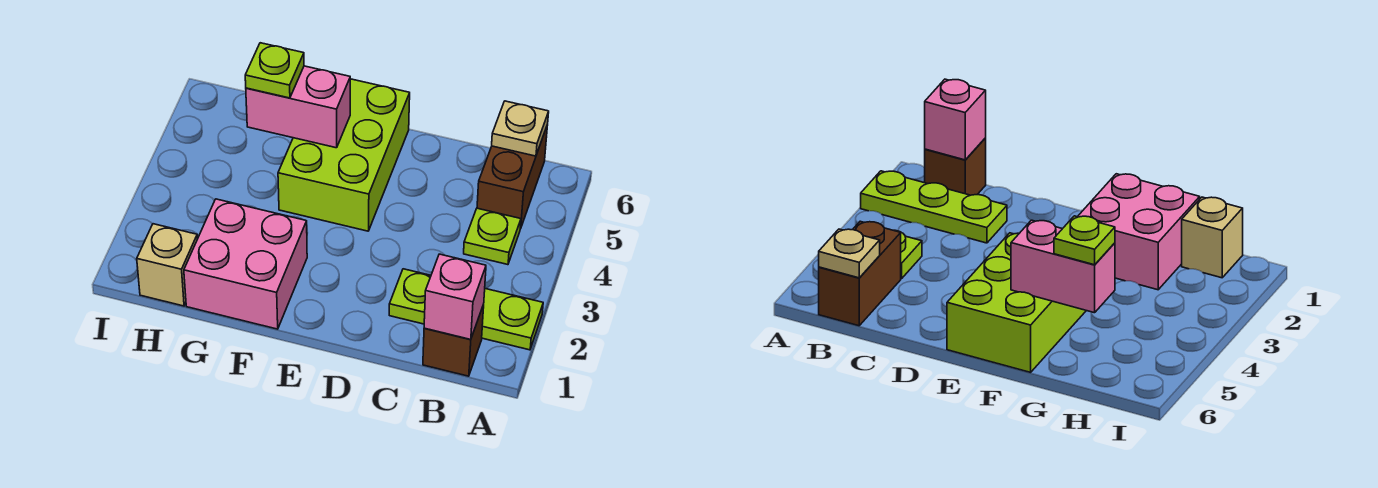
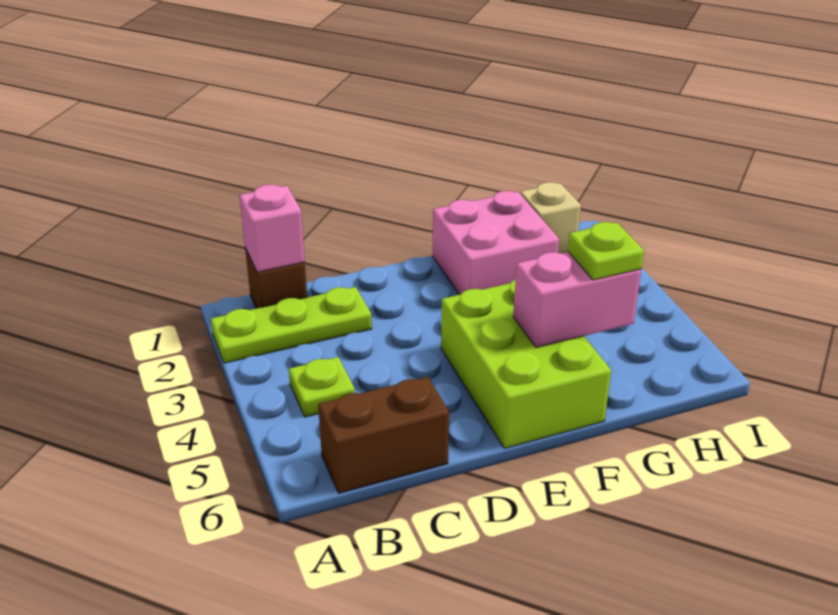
brown 1x2 brick [477,125,548,229] -> brown 1x2 brick turned to [318,377,449,493]
tan 1x1 plate [492,101,549,156] -> none

